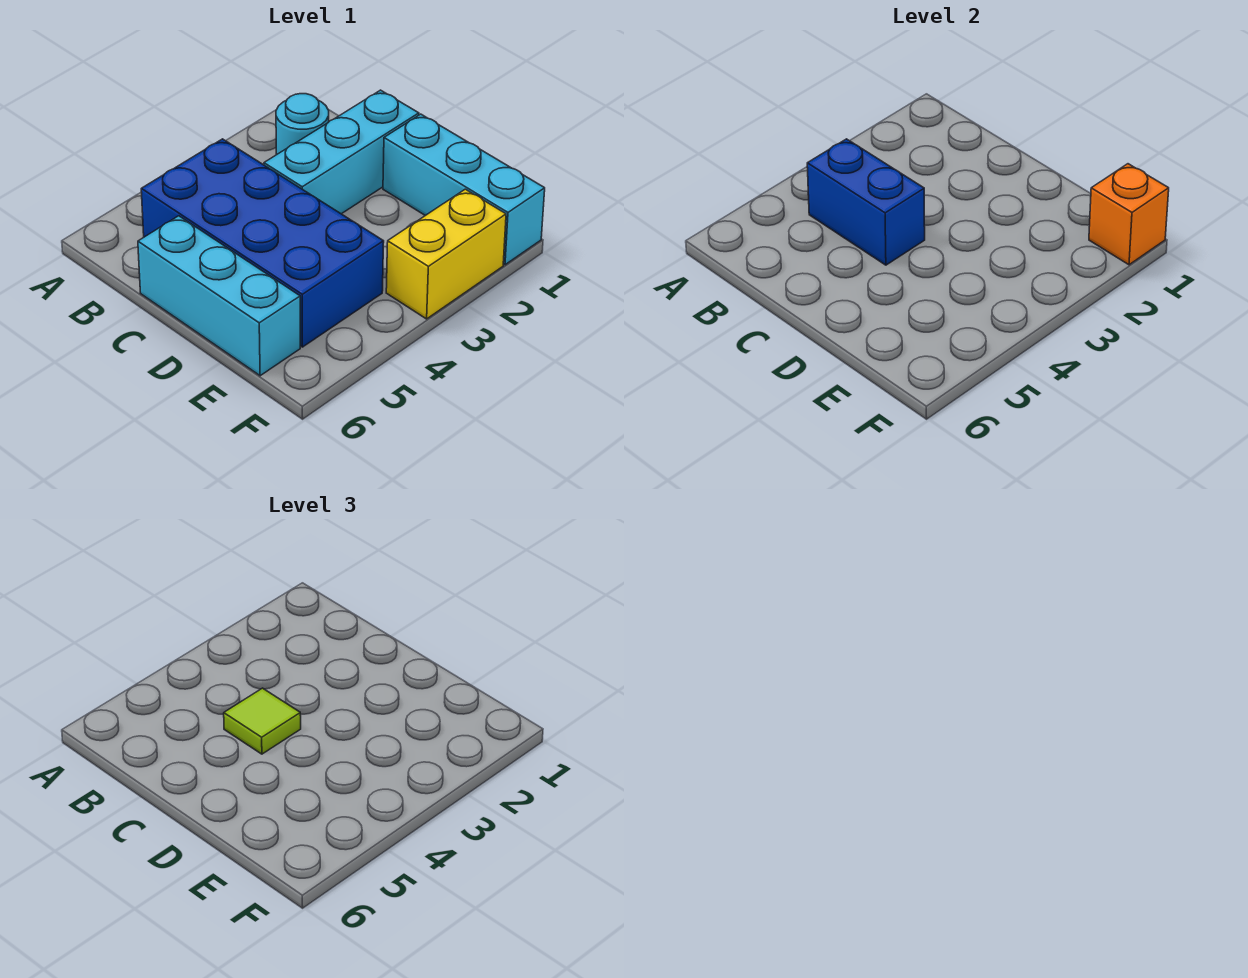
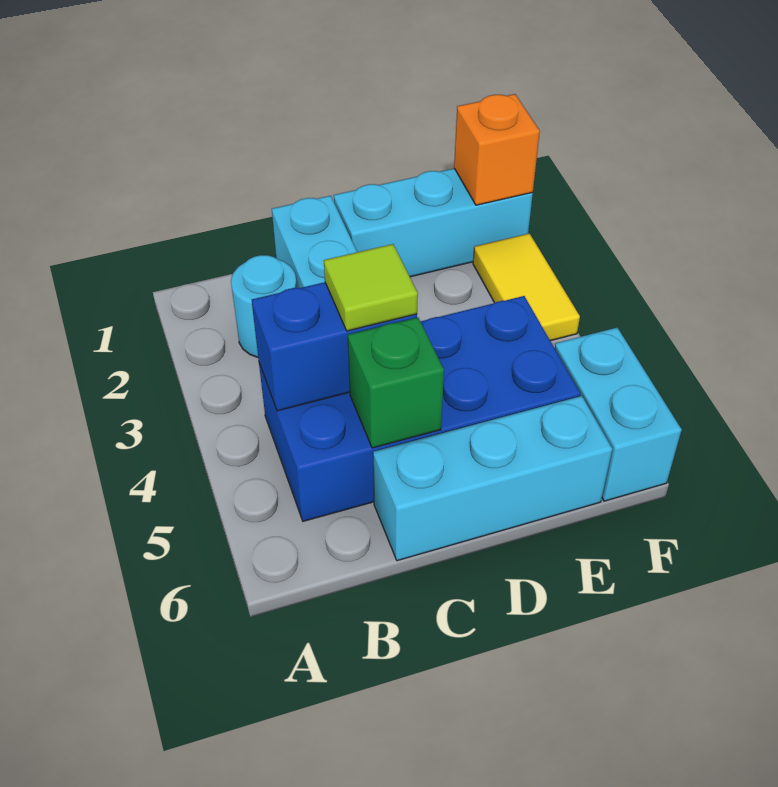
none -> green 1x1 brick [348,317,444,448]
yellow 1x2 brick [386,189,506,319] -> yellow 1x2 tile [473,233,580,341]
none -> cyan 1x2 brick [555,328,682,501]

